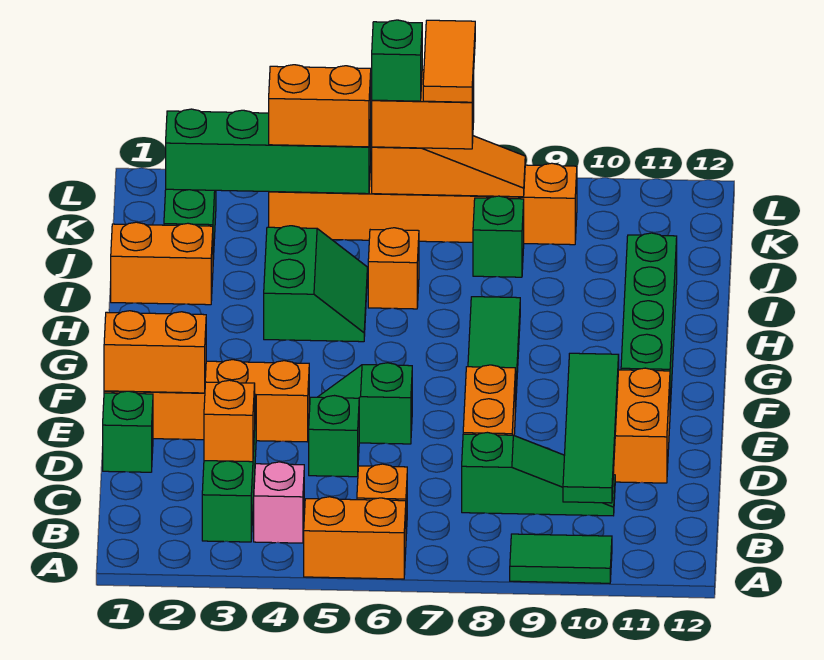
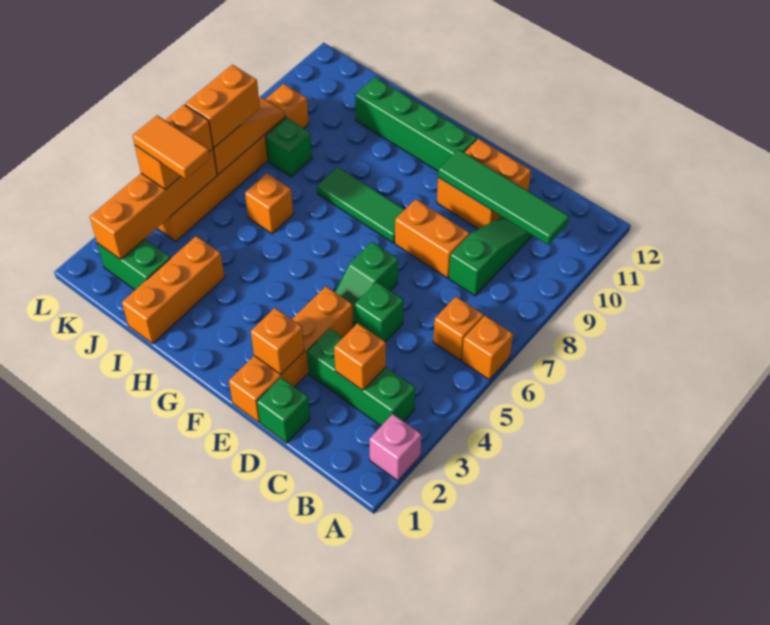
orange 1x2 brick [304,497,406,579] -> orange 1x1 brick [462,316,513,380]
green 1x2 tile [510,534,612,583] -> none
pink 1x1 brick [254,462,304,543] -> pink 1x1 brick moved to [369,414,421,481]
orange 1x2 brick [104,311,206,393] -> orange 1x1 brick [251,308,304,374]
green 2x2 slope [264,226,367,342] -> none
orange 1x2 brick [111,222,213,305] -> orange 1x3 brick [122,236,225,344]
green 1x4 brick [166,109,371,194] -> orange 1x4 brick [90,149,217,260]
green 1x1 brick [372,20,422,101] -> none
orange 1x2 tile [423,20,475,102] -> orange 1x2 tile moved to [133,116,210,179]

